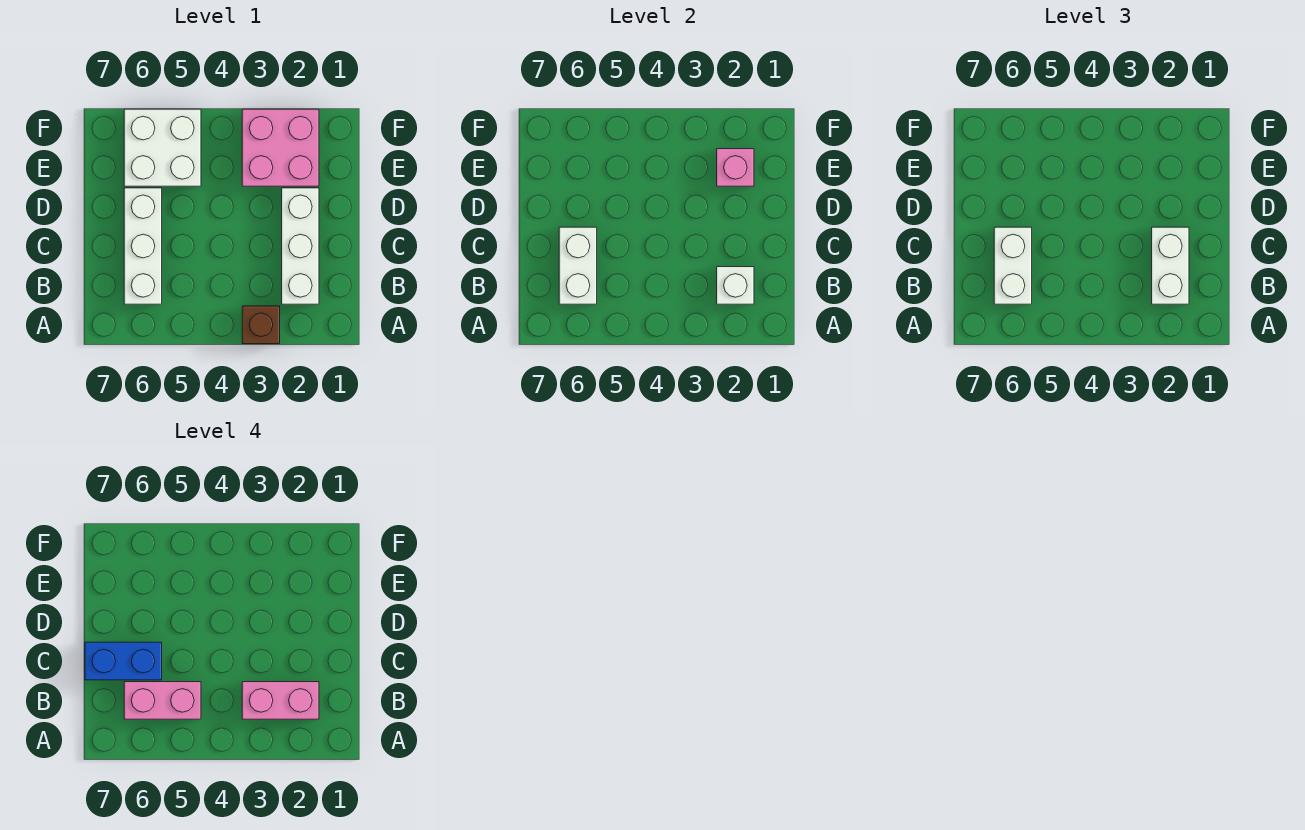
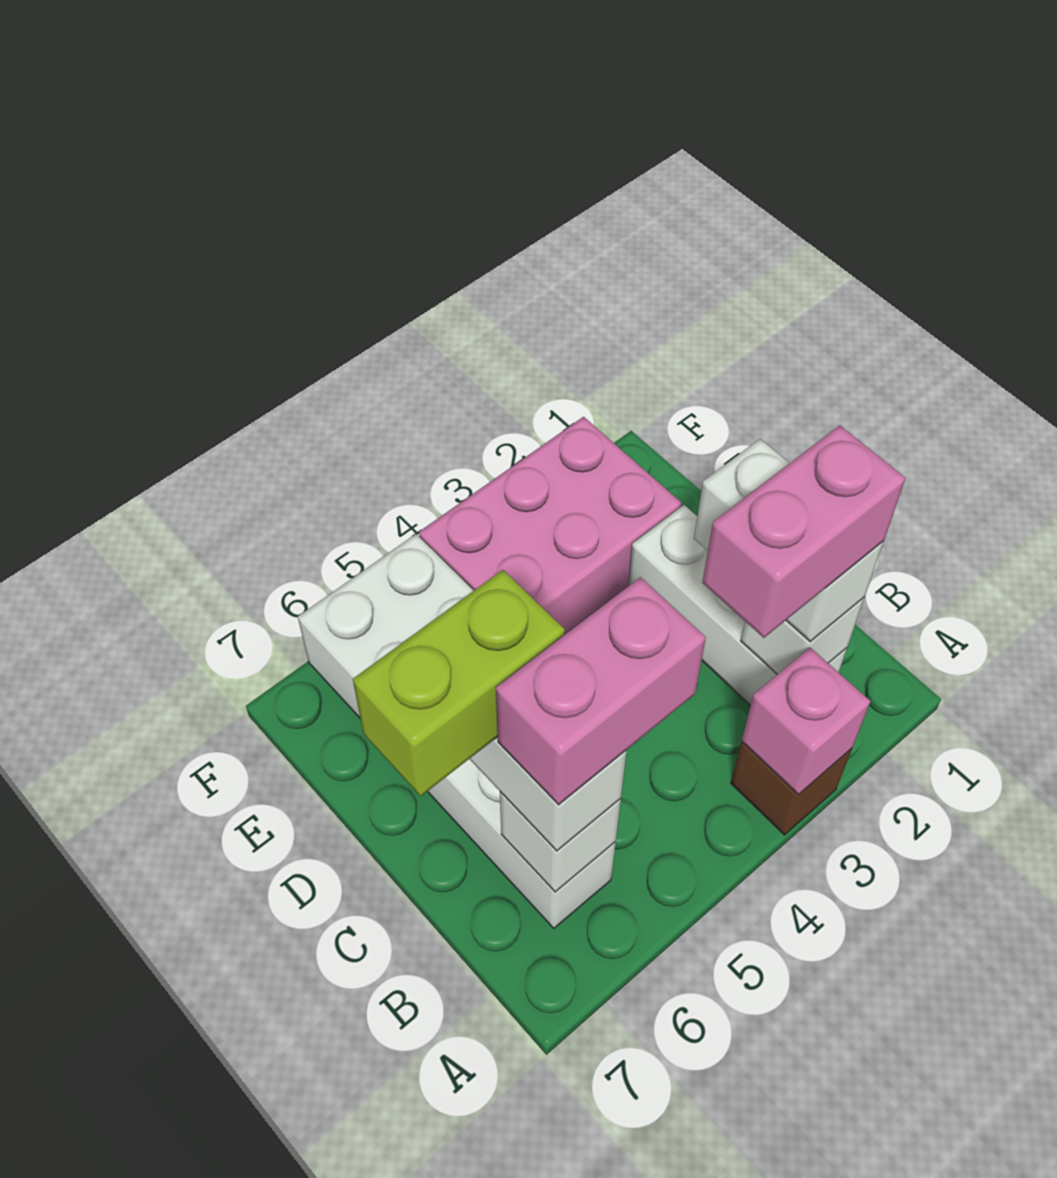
white 1x2 brick [559,227,597,304] -> white 1x1 brick [500,792,621,892]
blue 1x2 brick [85,642,162,680] -> lime 1x2 brick [353,570,565,796]
pink 2x2 brick [242,109,319,186] -> pink 2x3 brick [419,417,681,634]
pink 1x1 brick [717,149,754,186] -> pink 1x1 brick moved to [742,648,870,795]

